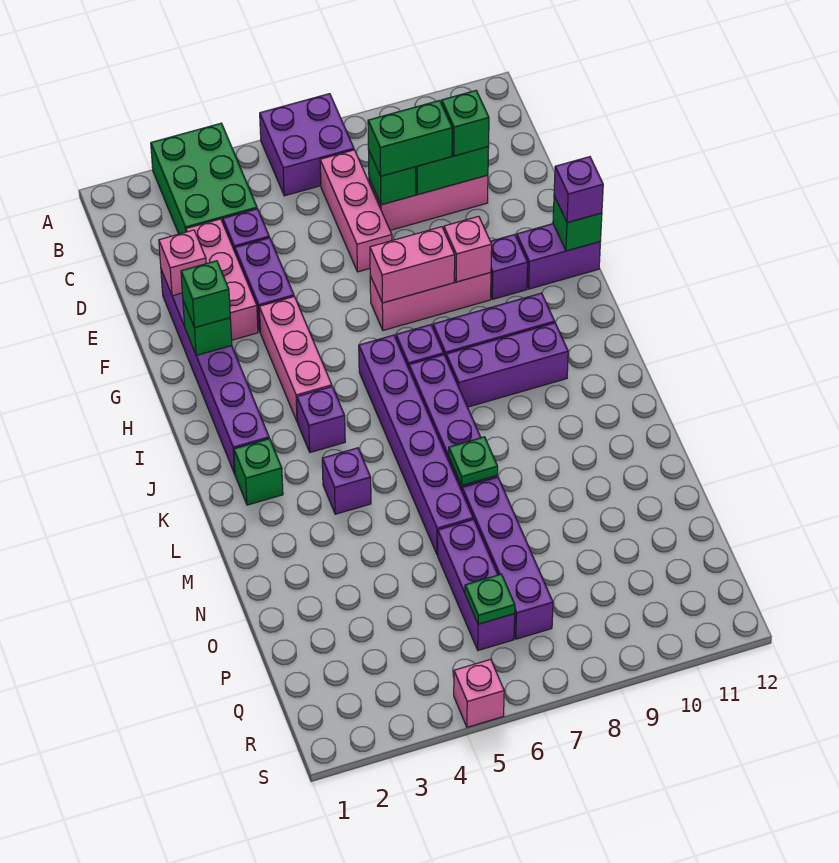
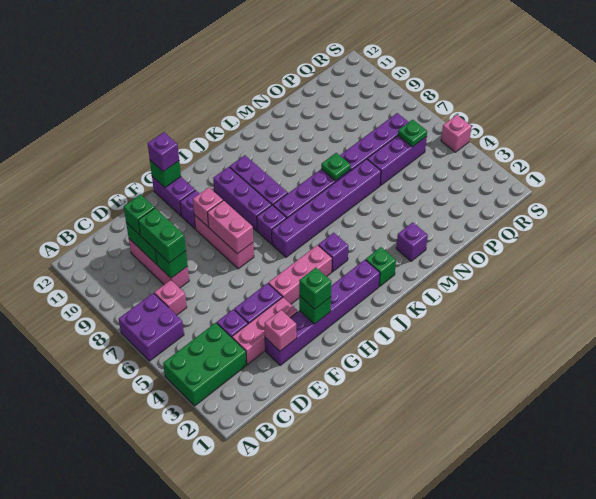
pink 1x3 brick [320,150,392,272] -> pink 1x1 brick [154,280,187,315]
purple 1x1 brick [322,448,371,514] -> purple 1x1 brick moved to [396,222,428,261]

